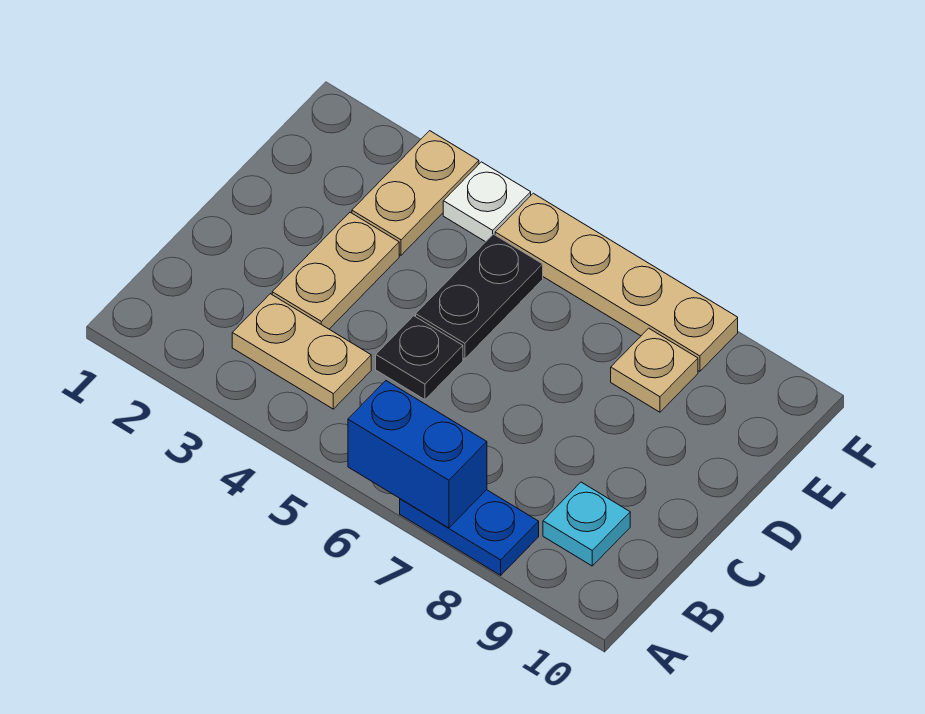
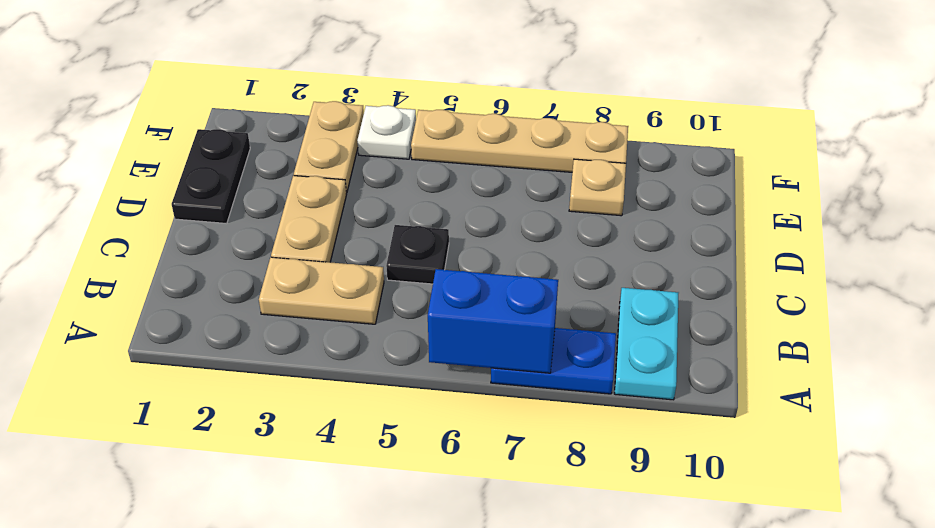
cyan 1x1 plate [543,482,630,566] -> cyan 1x2 plate [614,288,678,400]
black 1x2 plate [416,234,543,359] -> black 1x2 plate moved to [172,129,250,224]

